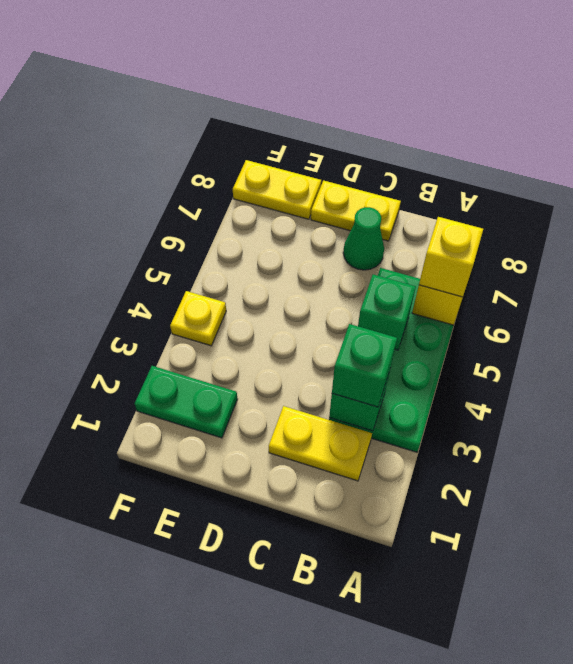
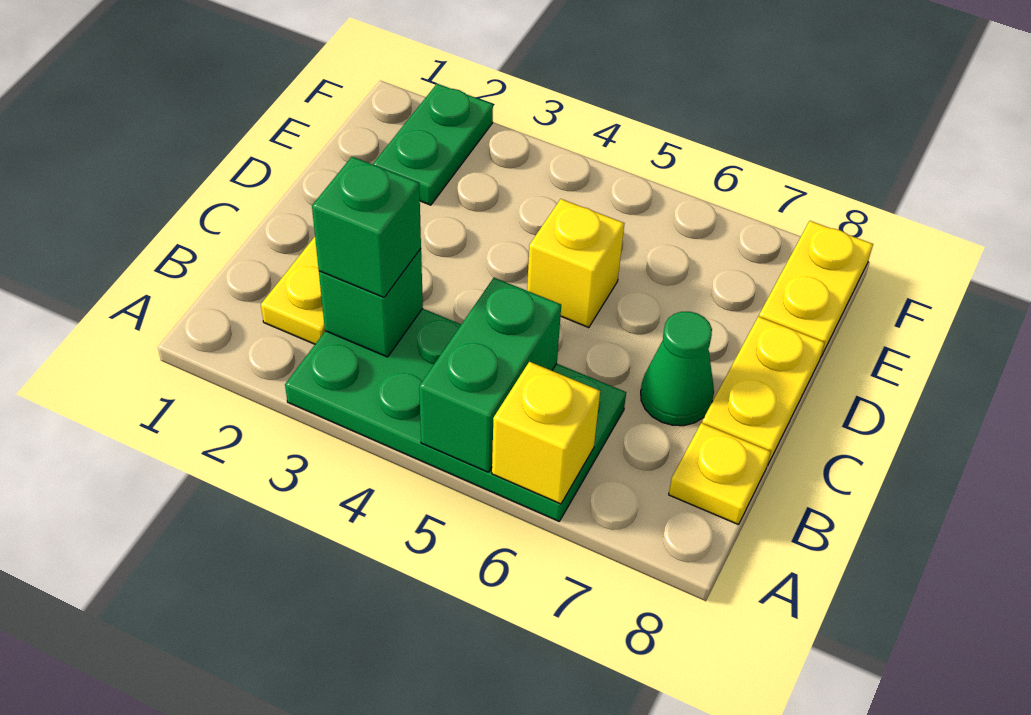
yellow 1x1 brick [419,217,483,297] -> yellow 1x1 brick moved to [527,199,624,328]
green 1x1 brick [358,274,416,350] -> green 1x2 brick [419,278,561,472]
yellow 1x1 plate [170,291,226,346] -> yellow 1x1 plate moved to [669,423,771,525]

